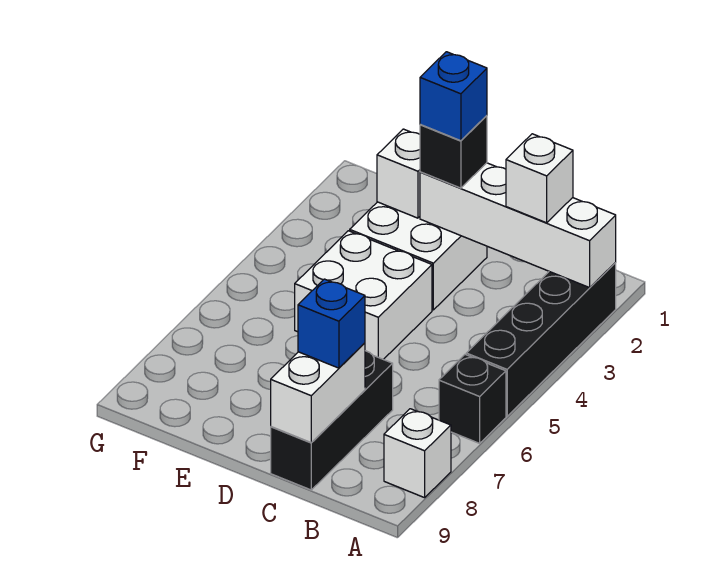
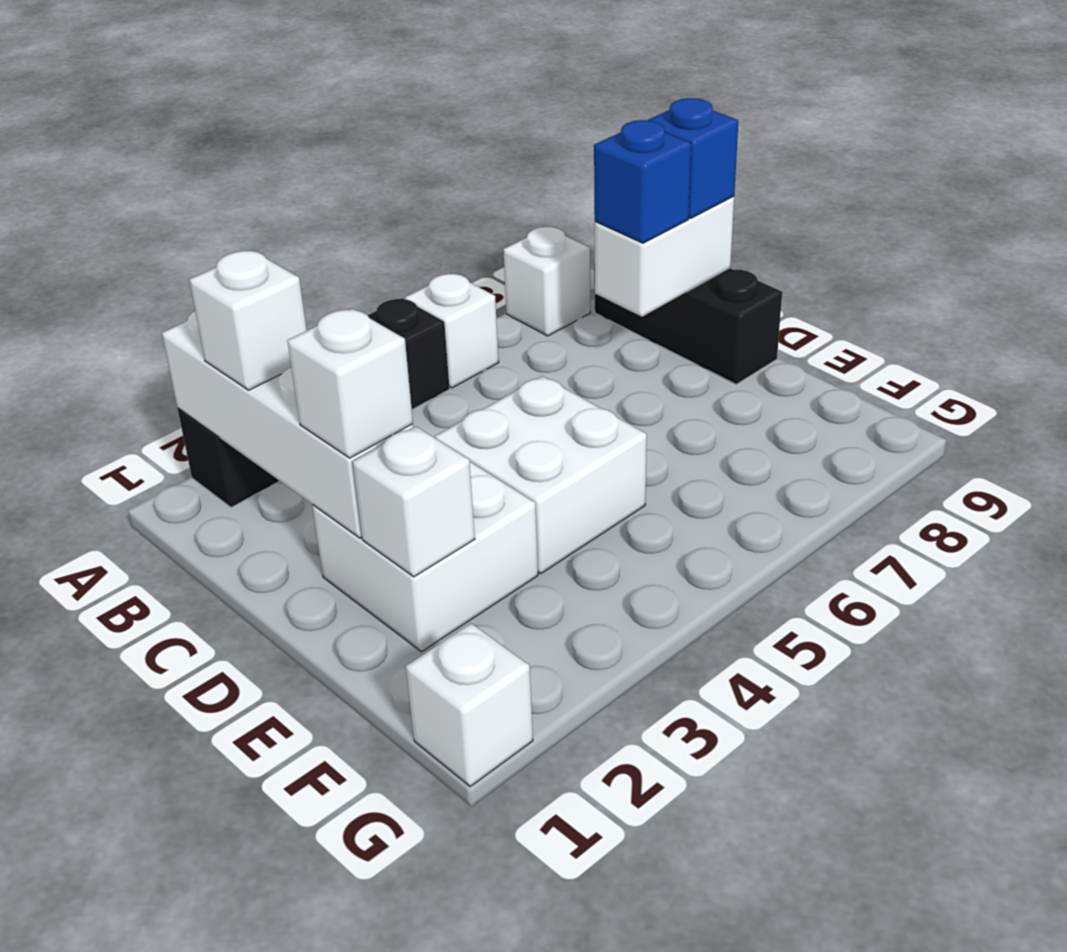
black 1x1 brick [439,355,506,443] -> white 1x1 brick [405,274,499,388]
black 1x3 brick [271,351,393,490] -> black 1x3 brick turned to [594,248,782,384]
black 1x1 brick [420,116,487,188] -> white 1x1 brick [287,309,413,458]
blue 1x1 brick [420,52,487,141] -> blue 1x1 brick moved to [648,98,738,218]
none -> white 1x1 brick [406,623,533,786]

